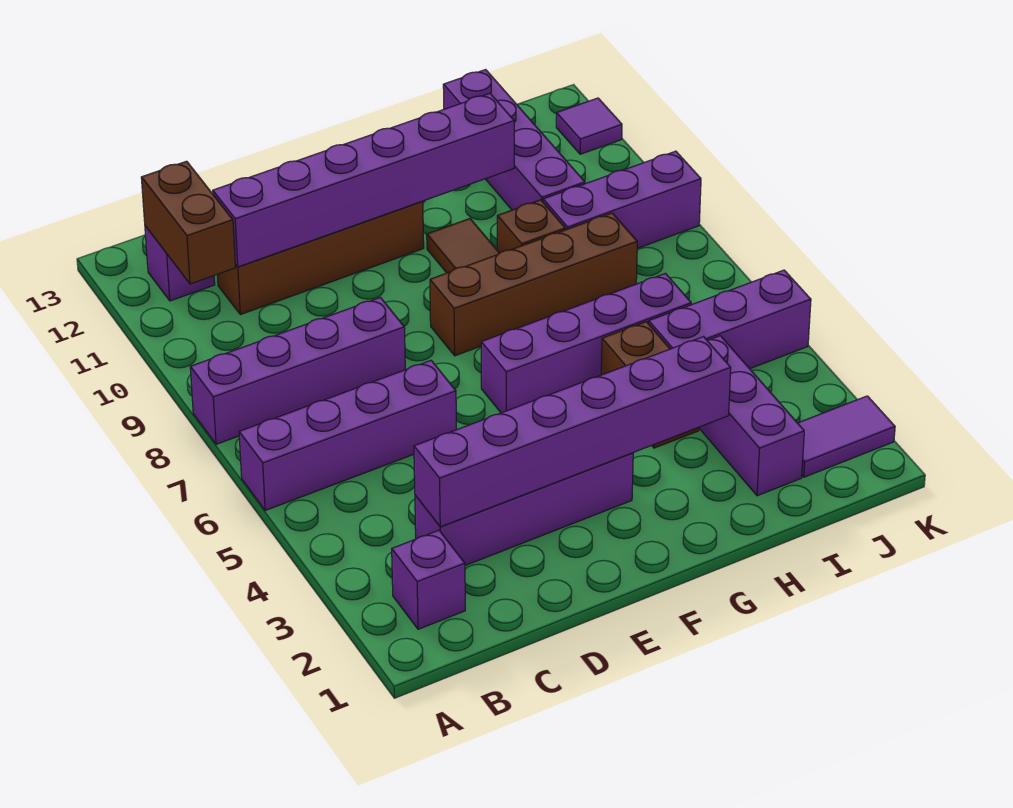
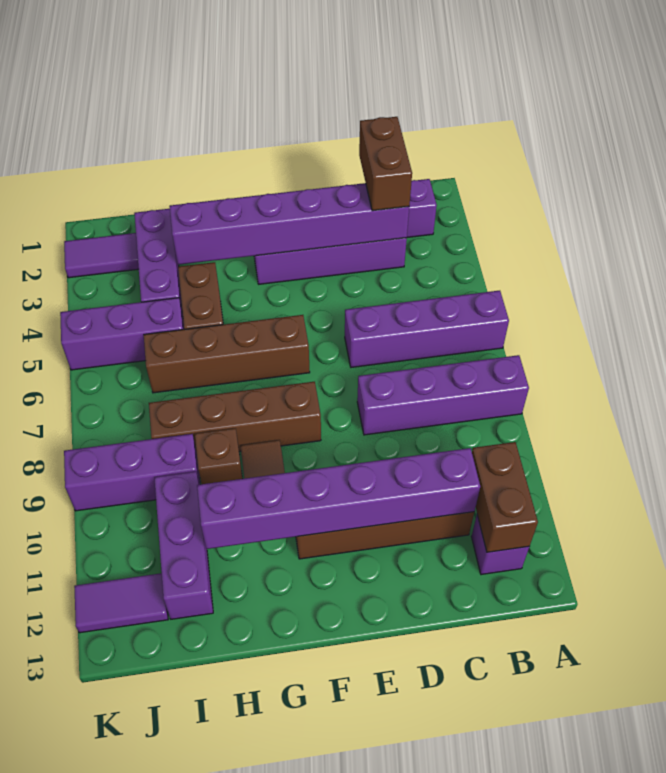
none -> brown 1x2 brick [359,117,412,211]
purple 1x4 brick [481,273,691,413] -> brown 1x4 brick [144,315,310,393]
purple 1x4 brick [443,70,585,210] -> purple 1x3 brick [154,472,213,619]
purple 1x1 tile [556,98,622,154] -> purple 1x2 tile [74,573,168,633]

